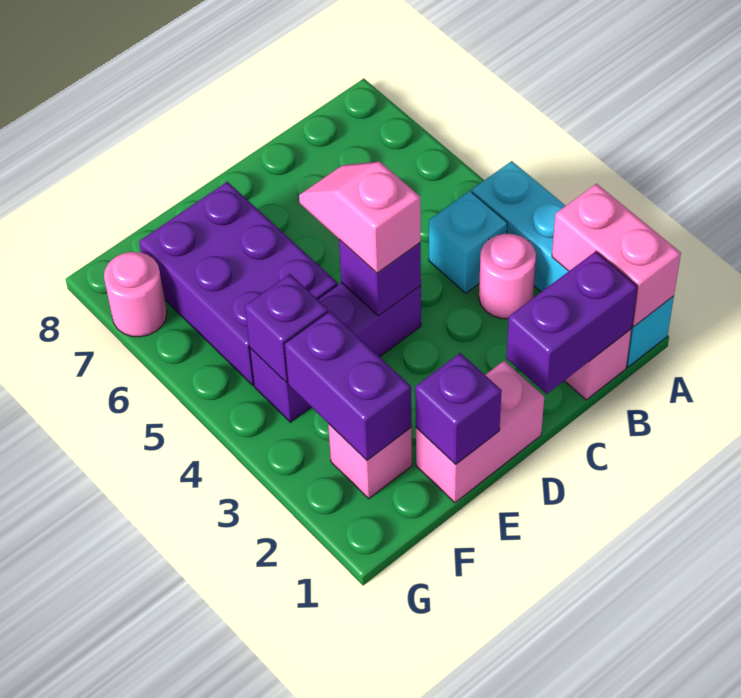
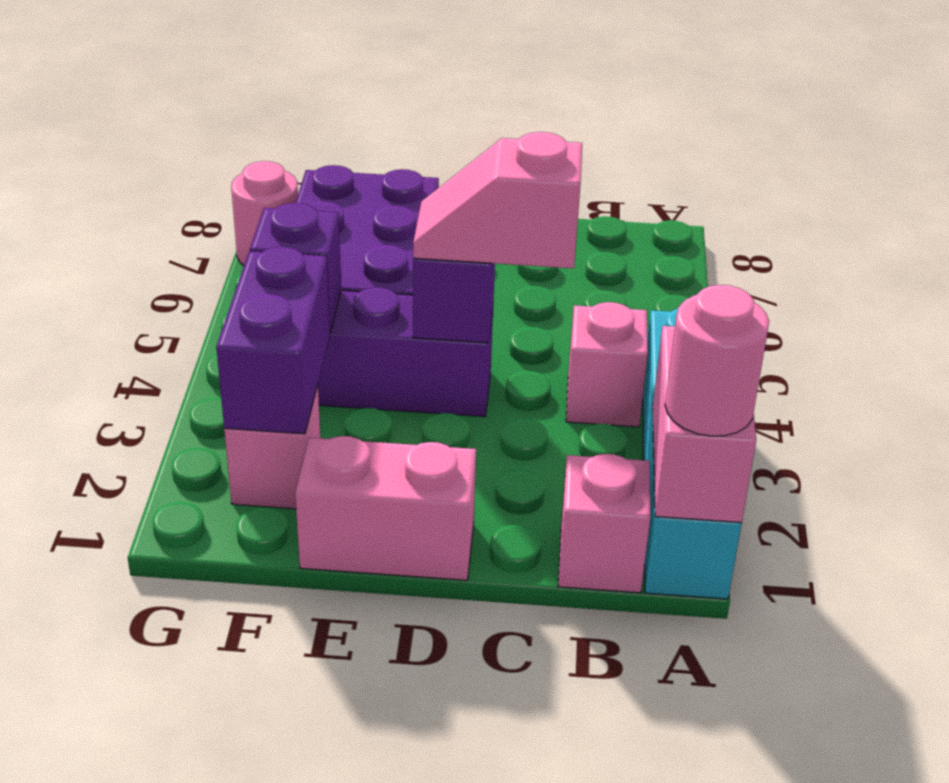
purple 1x2 brick [506,251,637,394] -> none
pink 1x1 round brick [479,234,536,319] -> pink 1x1 round brick moved to [665,285,769,436]
cyan 1x1 brick [429,191,507,293] -> pink 1x1 brick [566,302,648,427]
pink 1x2 slope [299,162,421,273] -> pink 1x2 slope turned to [413,132,582,268]
purple 1x1 brick [415,353,502,465] -> none

